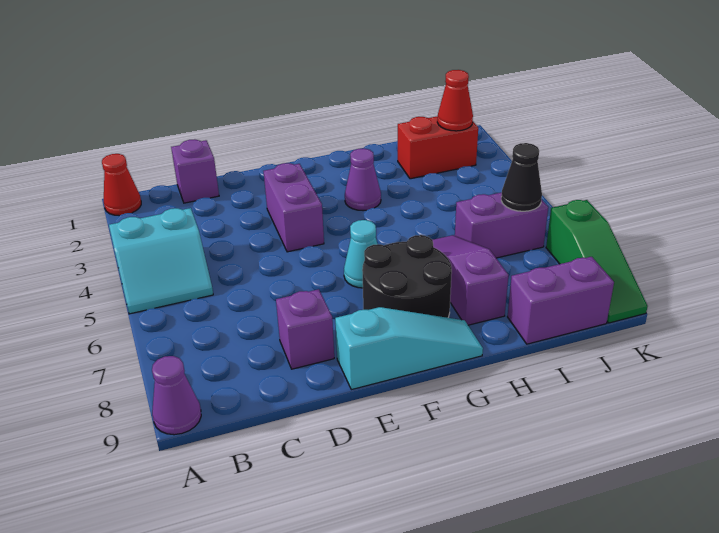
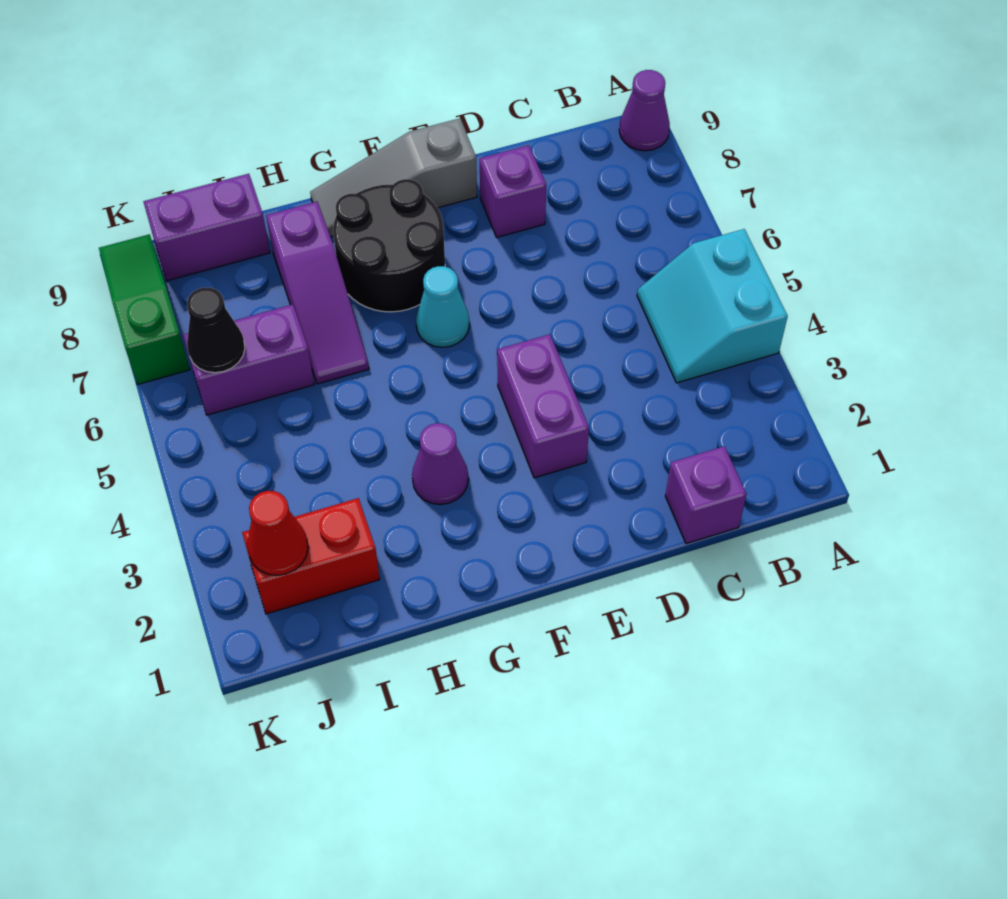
red 1x1 cone [102,154,141,216] -> none
cyan 2x2 slope [109,208,213,314] -> cyan 2x2 slope turned to [637,229,788,383]
cyan 1x3 slope [335,307,483,390] -> grey 1x3 slope [310,118,477,237]

